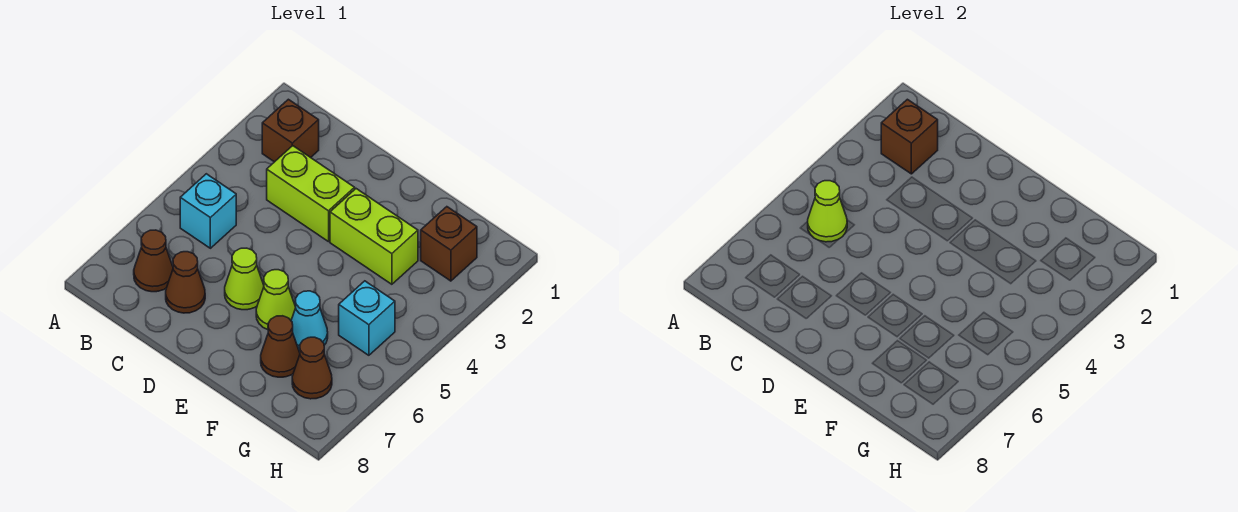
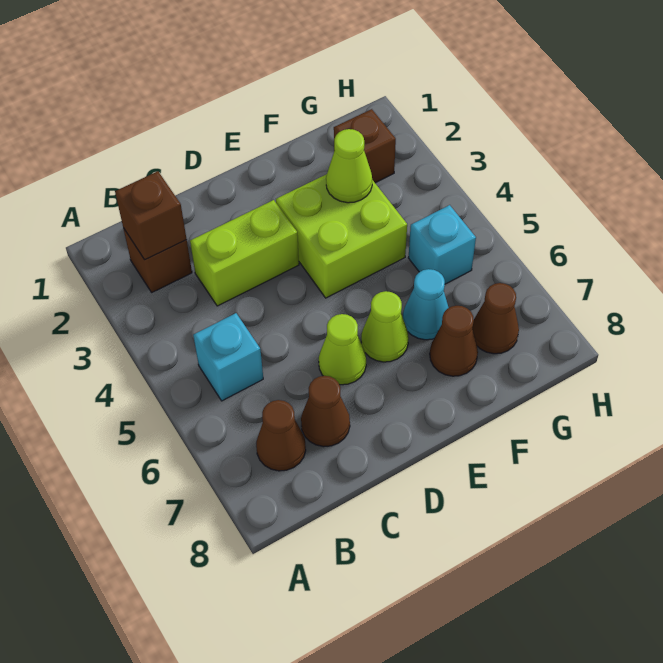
lime 1x1 cone [808,181,847,242] -> lime 1x1 cone moved to [326,129,372,203]
lime 1x2 brick [330,189,418,284] -> lime 2x2 brick [276,174,407,298]

